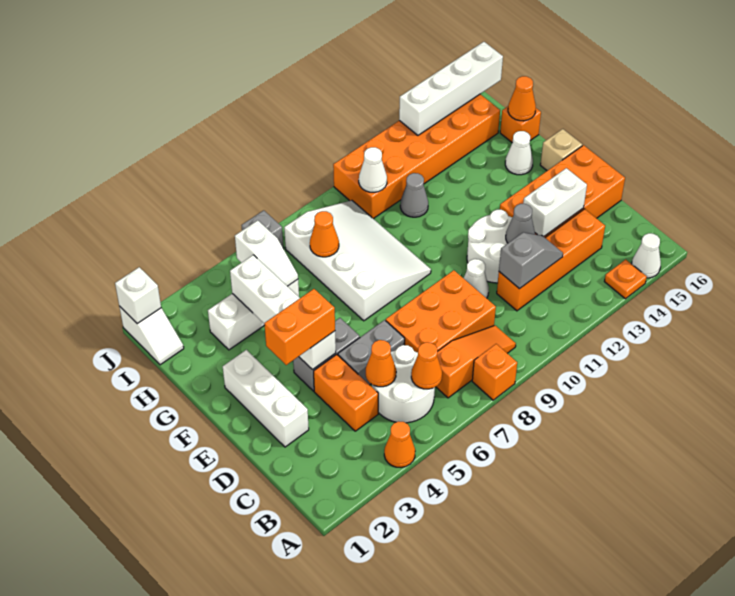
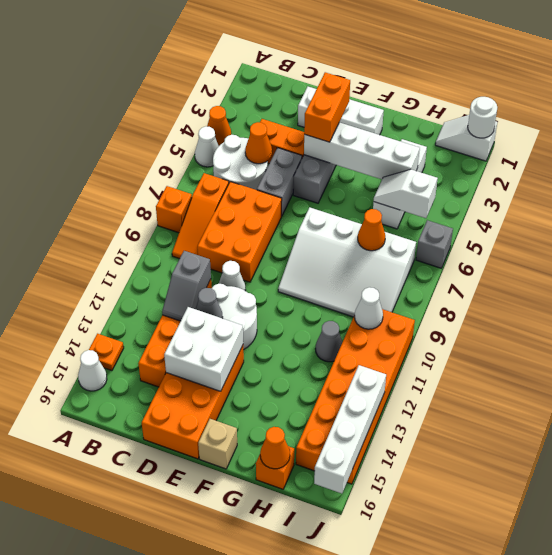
orange 1x1 cone [411,342,442,389] -> none
white 1x2 brick [523,168,587,237] -> white 2x2 brick [164,307,243,391]
white 1x1 cone [505,131,533,175] -> white 1x1 cone moved to [195,126,219,167]
white 1x1 brick [115,267,161,324] -> white 1x1 round brick [468,97,497,138]

